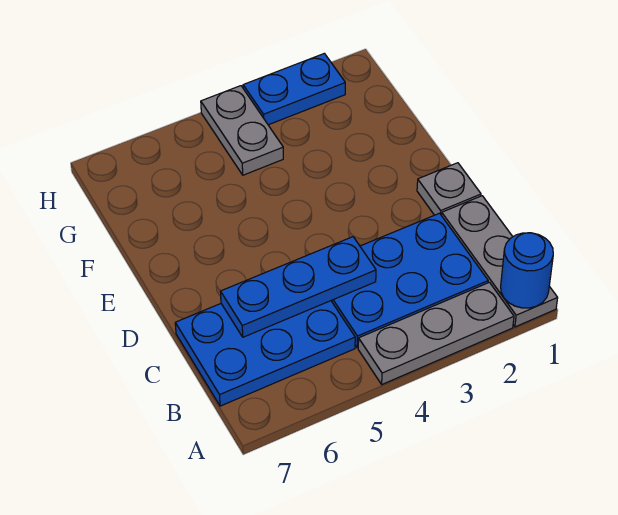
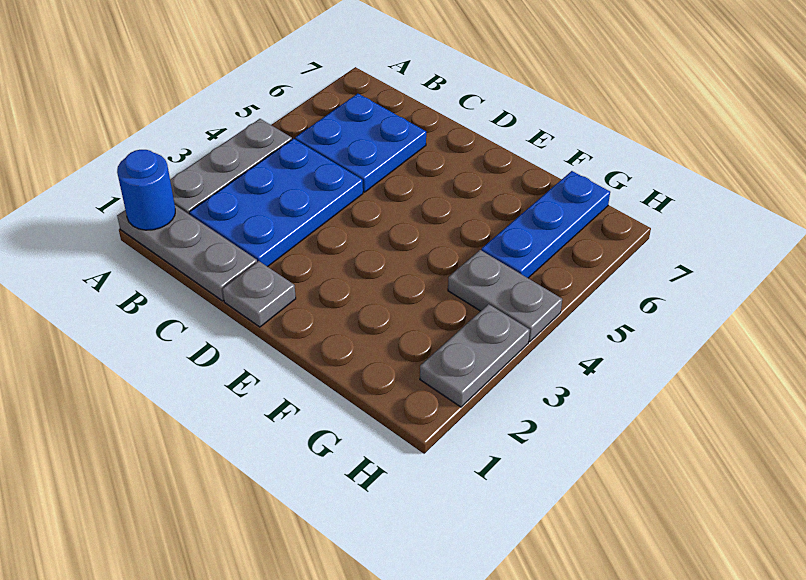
blue 2x3 plate [175,301,355,406] -> blue 2x2 plate [295,94,426,192]
blue 1x3 plate [220,237,376,337] -> blue 1x3 plate moved to [482,171,610,278]
blue 1x2 plate [243,53,345,125] -> grey 1x2 plate [420,304,530,407]

